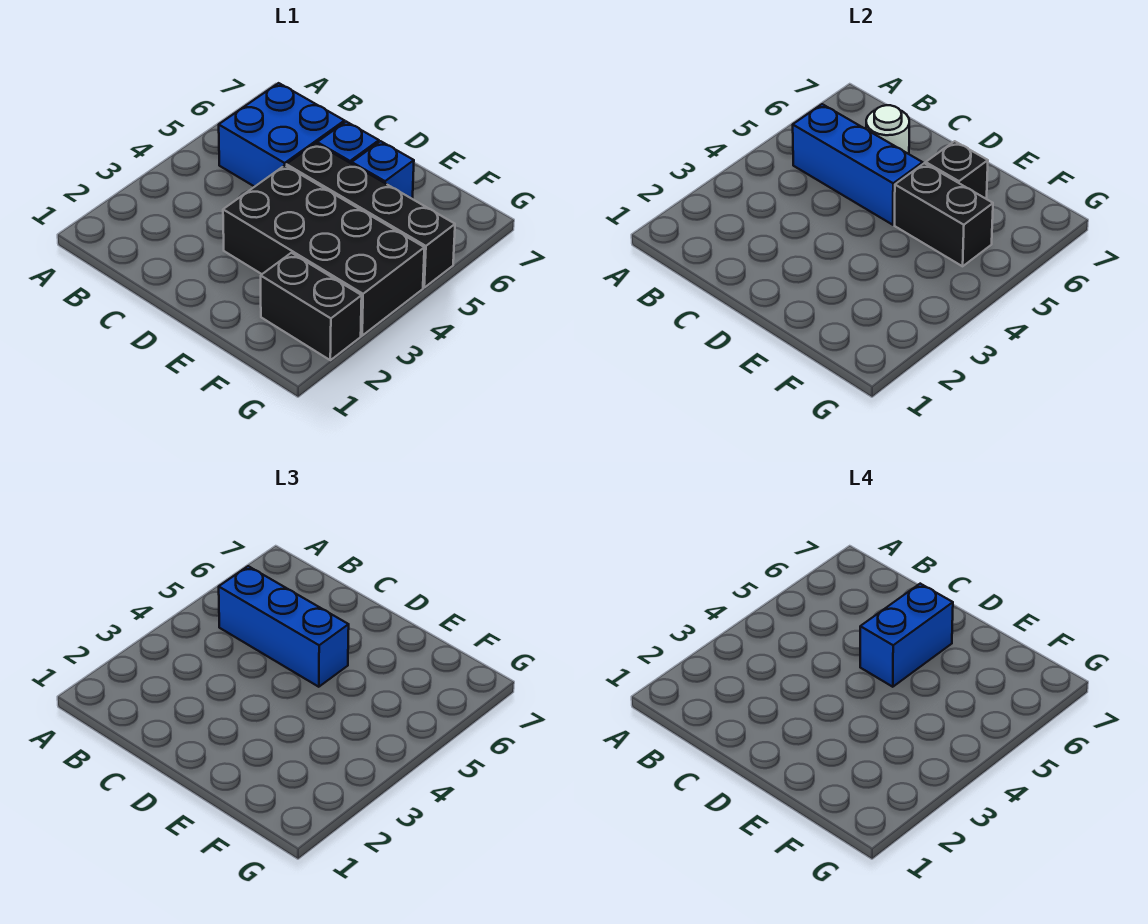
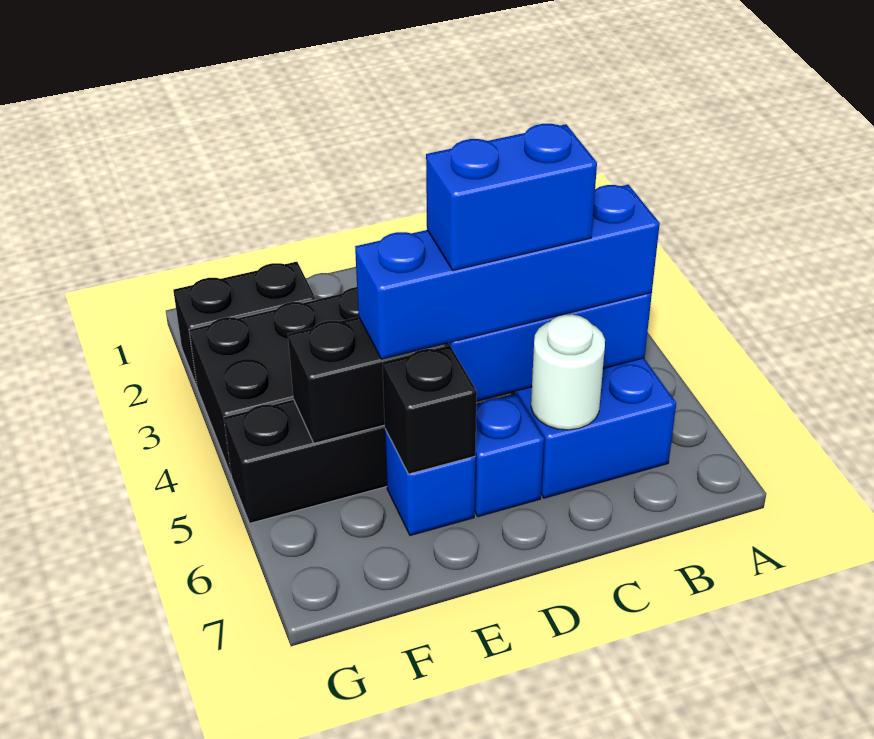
blue 1x3 brick [219,566,349,687] -> blue 1x4 brick [355,185,660,359]
blue 1x2 brick [860,584,953,687] -> blue 1x2 brick turned to [426,124,597,270]

